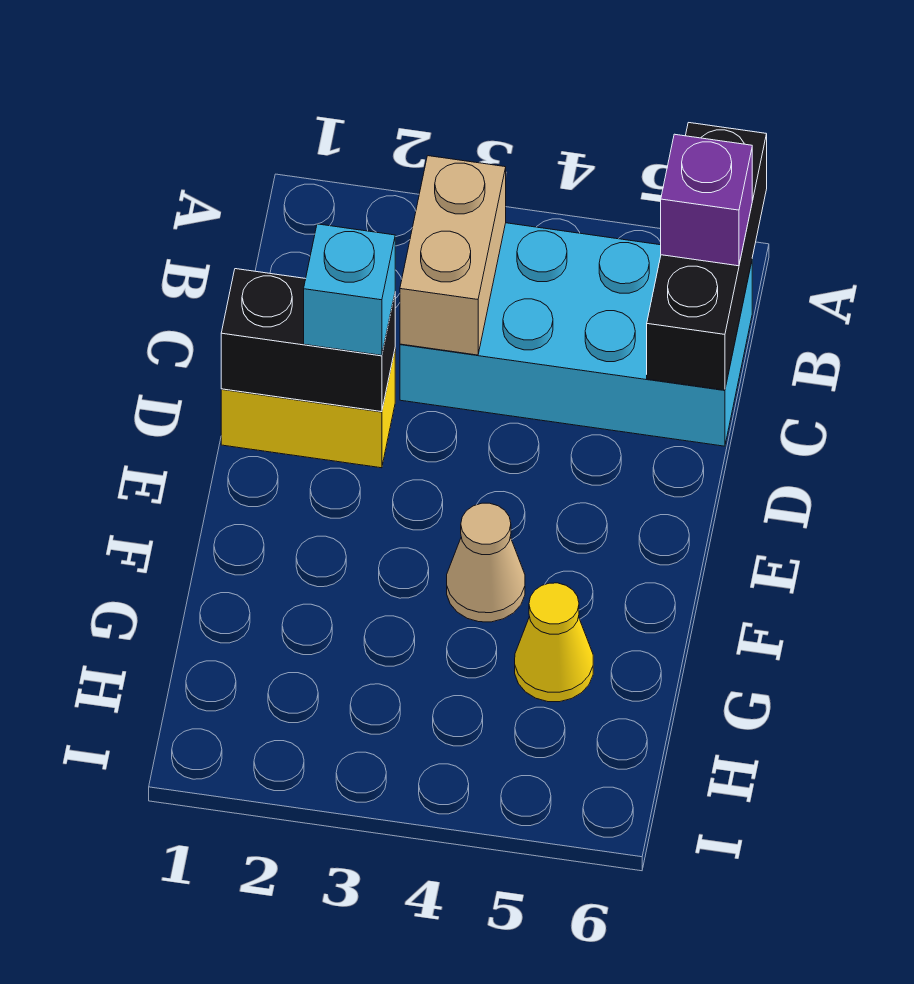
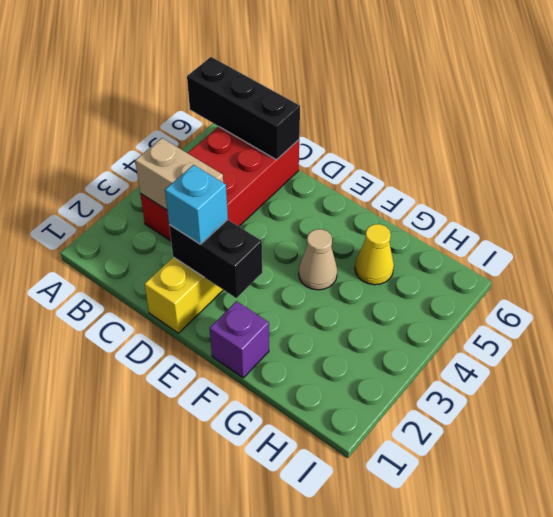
cyan 2x4 brick [400,223,752,446] -> red 2x4 brick [140,127,299,241]
purple 1x1 brick [661,134,752,266] -> purple 1x1 brick moved to [210,301,269,378]
black 1x2 brick [221,269,395,412] -> black 1x2 brick turned to [169,220,262,298]

